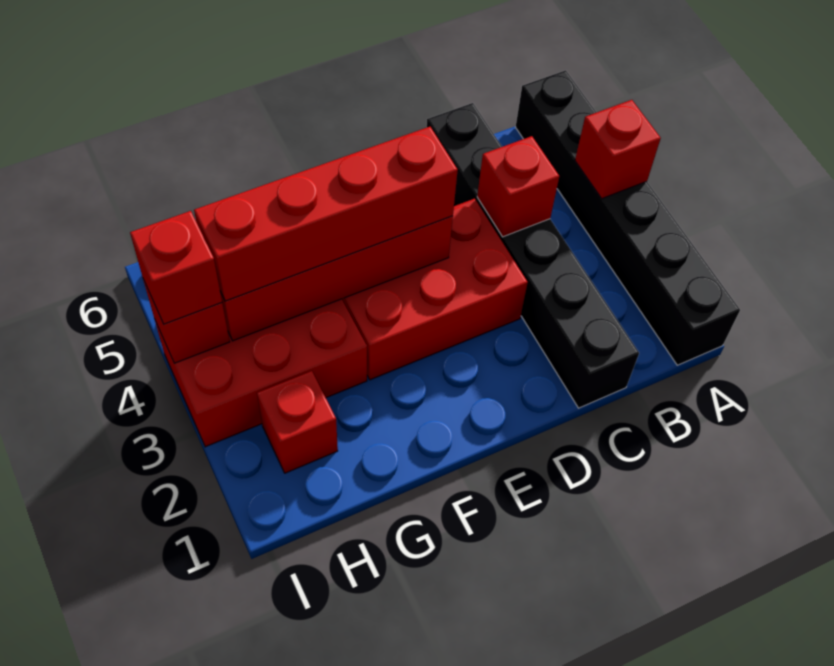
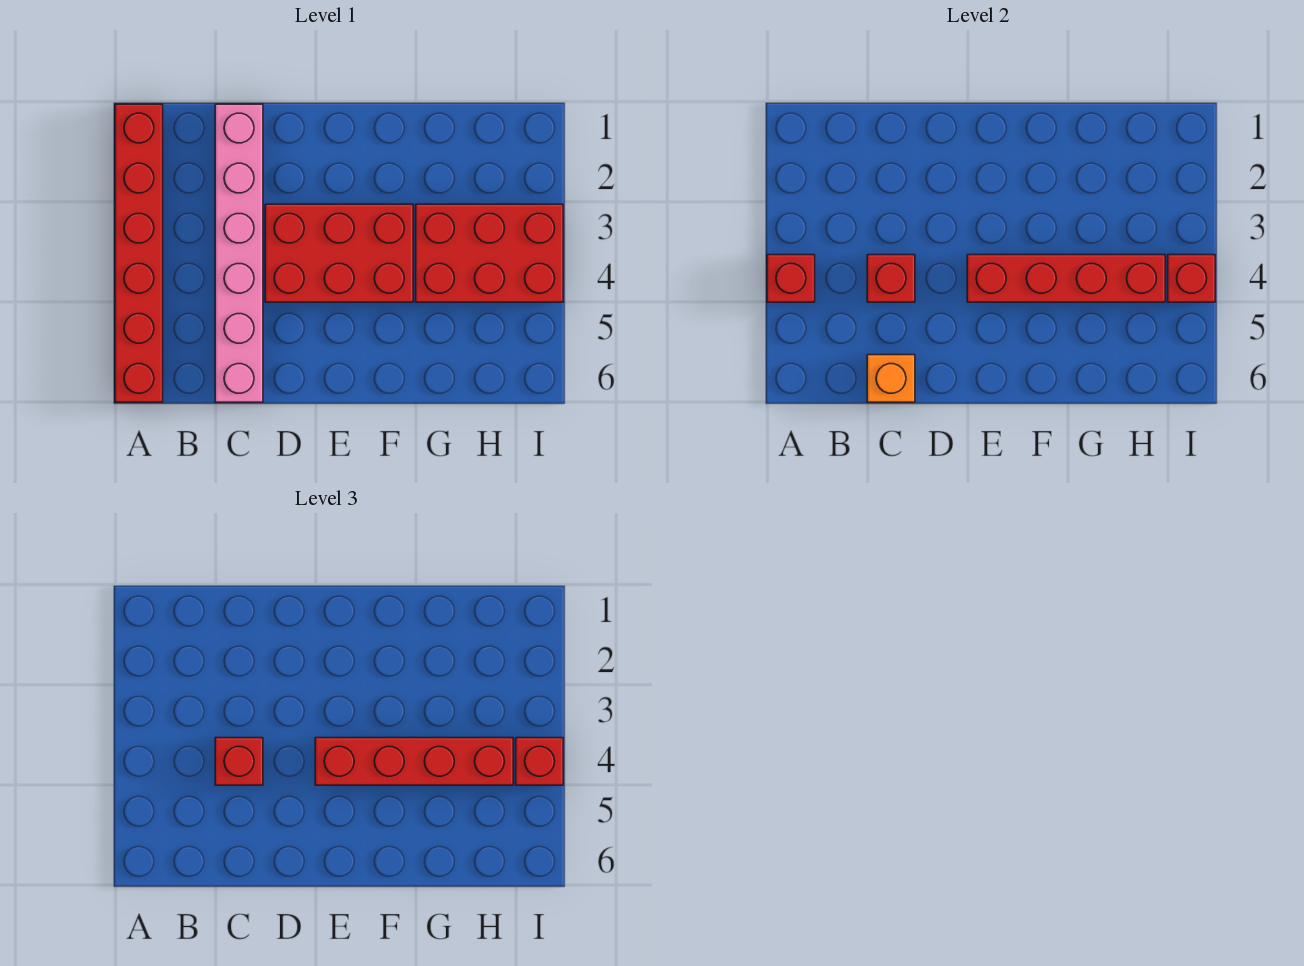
black 1x6 brick [516,70,740,365] -> red 1x6 brick [115,104,163,402]
black 1x6 brick [427,103,639,408] -> pink 1x6 brick [215,104,263,402]
none -> orange 1x1 brick [867,355,915,402]
red 1x1 brick [257,371,338,473] -> red 1x1 brick moved to [215,738,263,785]

